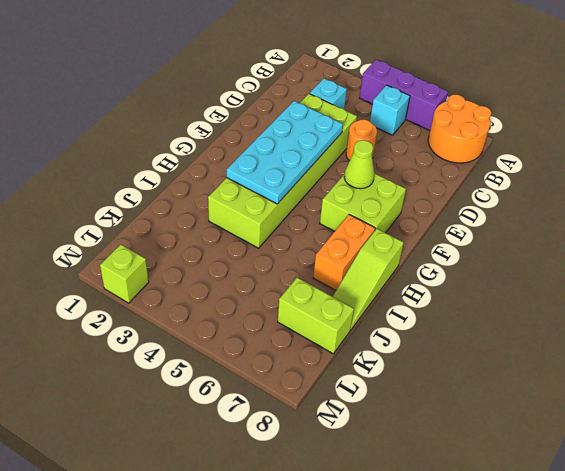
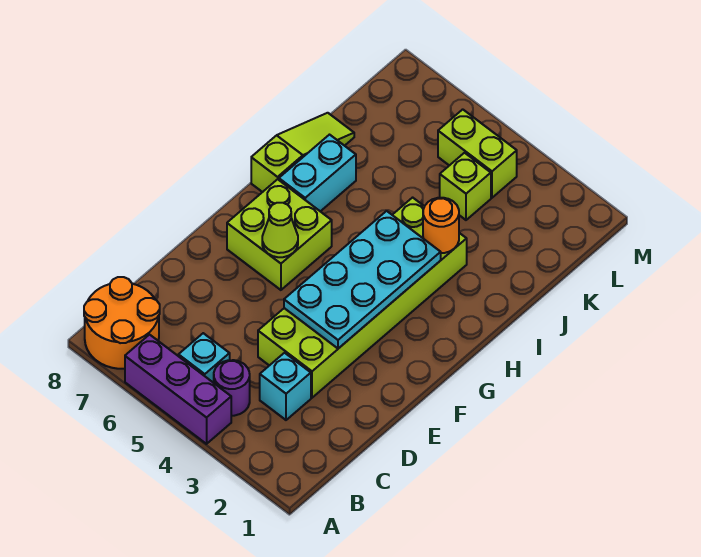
none -> purple 1x1 round brick [214,360,250,416]
orange 1x1 round brick [346,119,377,161] -> orange 1x1 round brick moved to [423,198,459,253]
orange 1x2 brick [313,215,375,290] -> cyan 1x2 brick [279,135,356,211]
lime 1x2 brick [278,278,354,354] -> lime 1x2 brick moved to [438,109,517,198]
lime 1x1 brick [100,245,149,303] -> lime 1x1 brick moved to [440,153,491,220]

